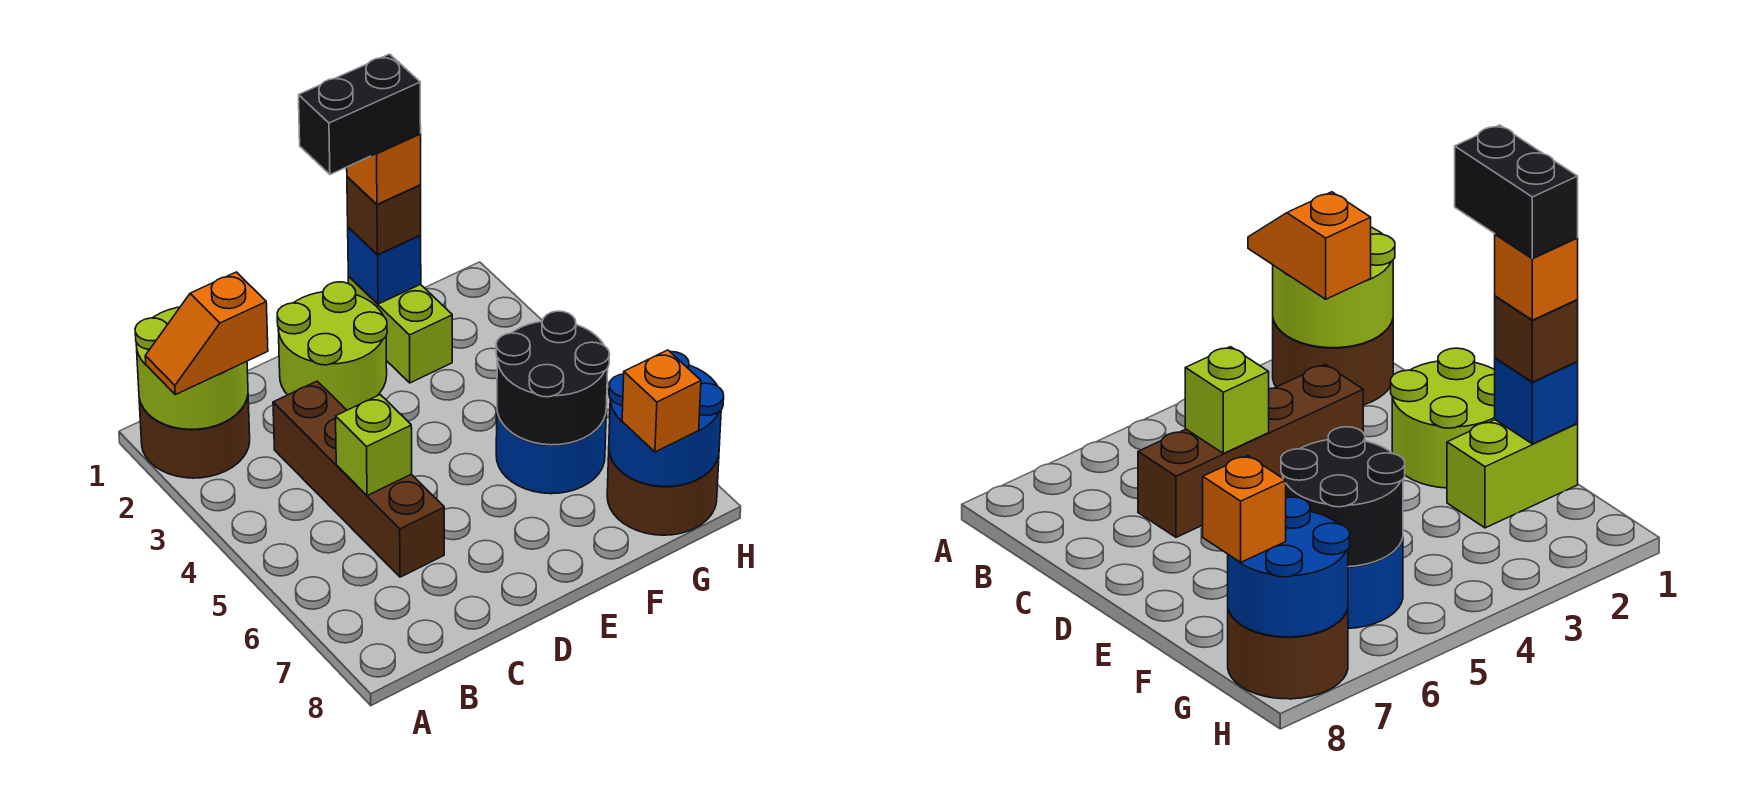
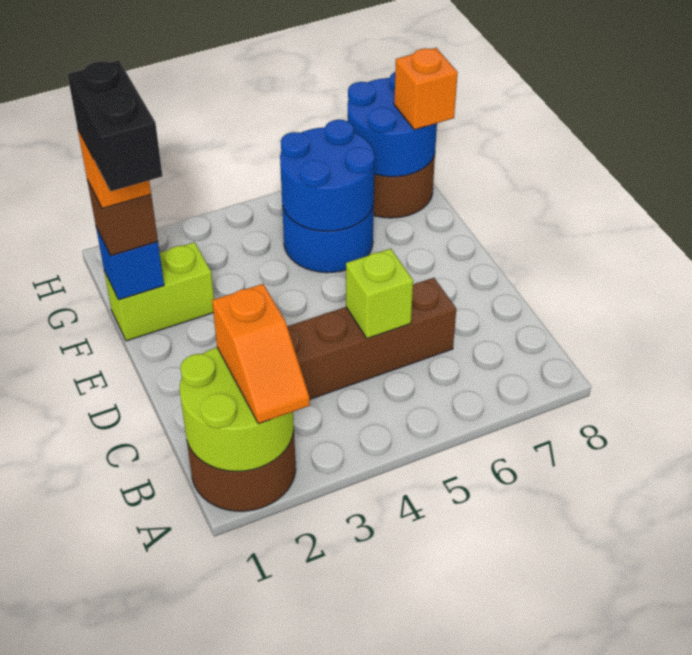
lime 2x2 round brick [277,282,387,410] -> none
black 2x2 round brick [496,311,609,445] -> blue 2x2 round brick [280,120,375,231]

